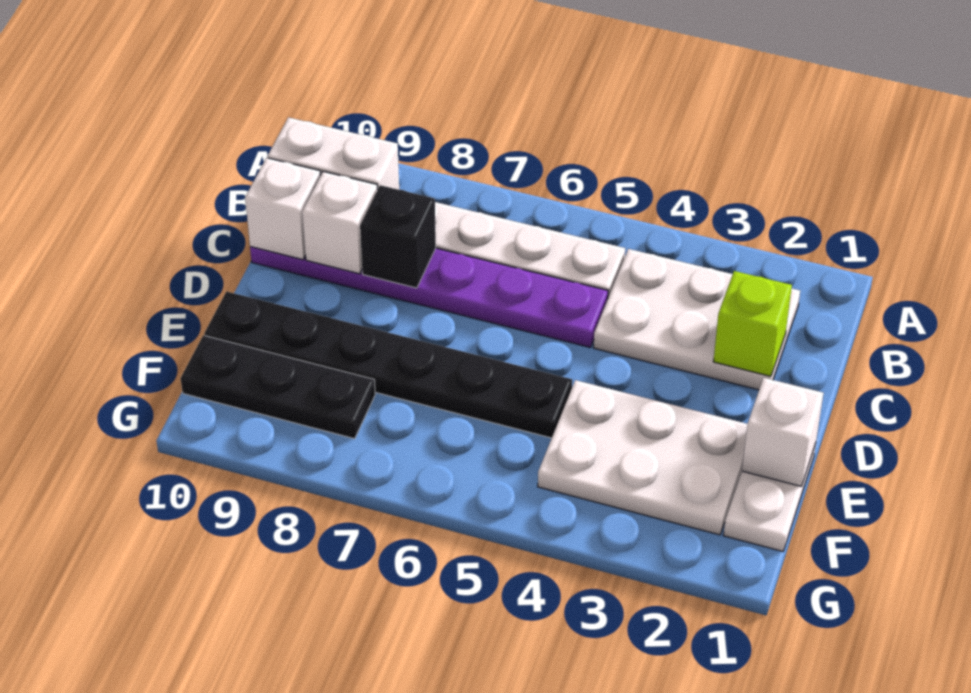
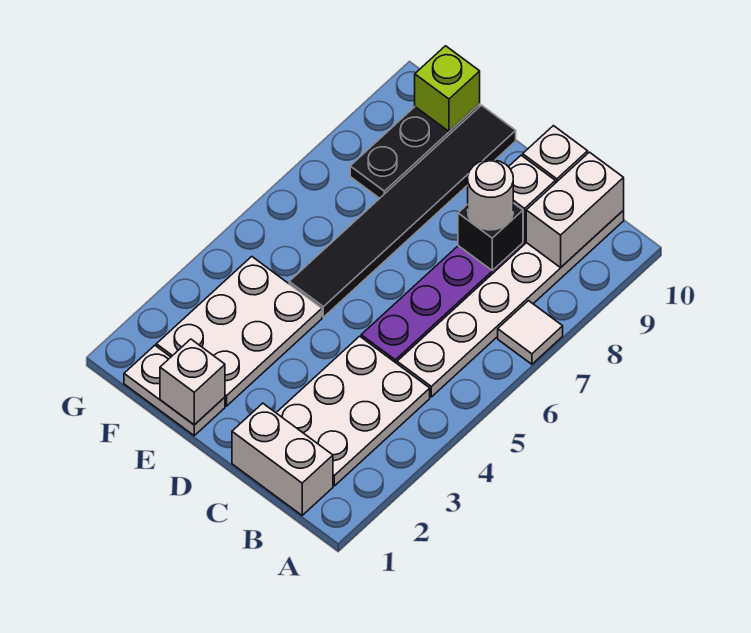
none -> white 1x1 tile [498,301,563,364]
none -> white 1x2 brick [232,403,333,515]
lime 1x1 brick [713,271,792,376] -> lime 1x1 brick moved to [415,46,480,131]
none -> white 1x1 round brick [468,160,513,230]
black 1x6 plate [204,292,572,438] -> black 1x6 tile [289,105,516,317]

